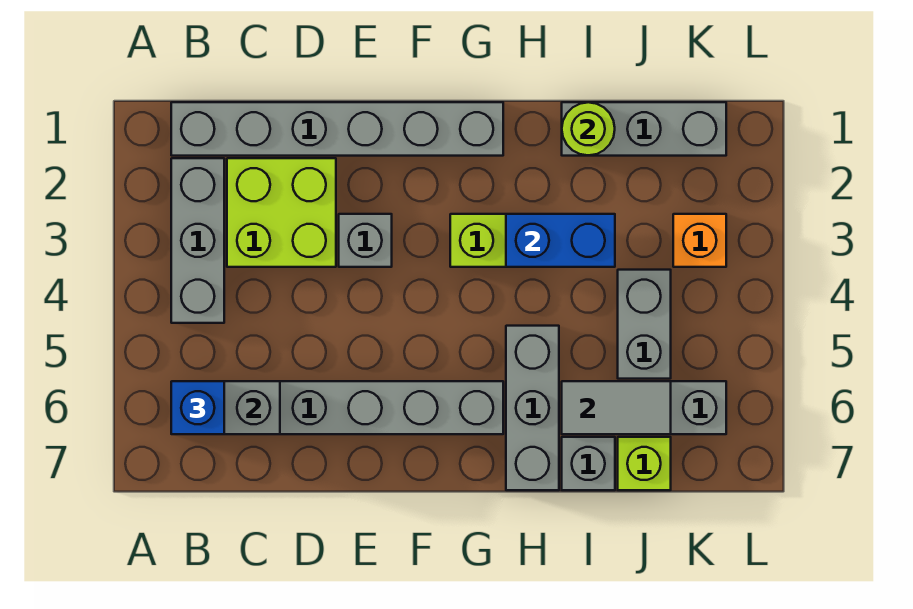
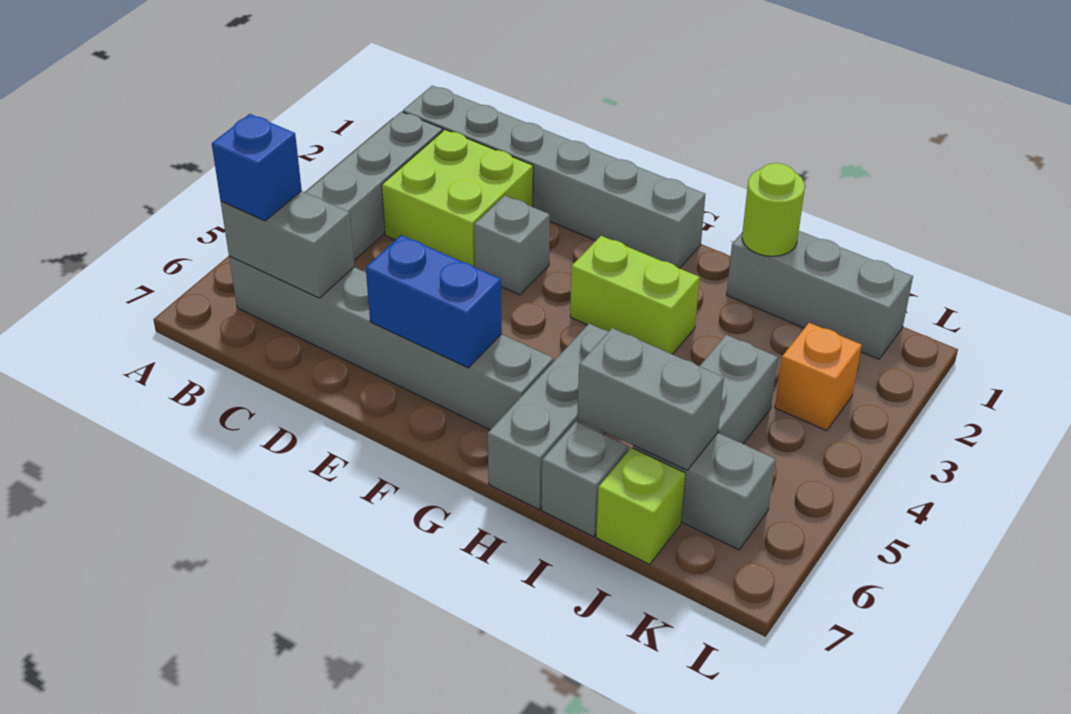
blue 1x2 brick [506,214,615,267] -> blue 1x2 brick moved to [366,235,502,368]
grey 1x2 tile [562,381,671,434] -> grey 1x2 brick [577,328,724,470]

